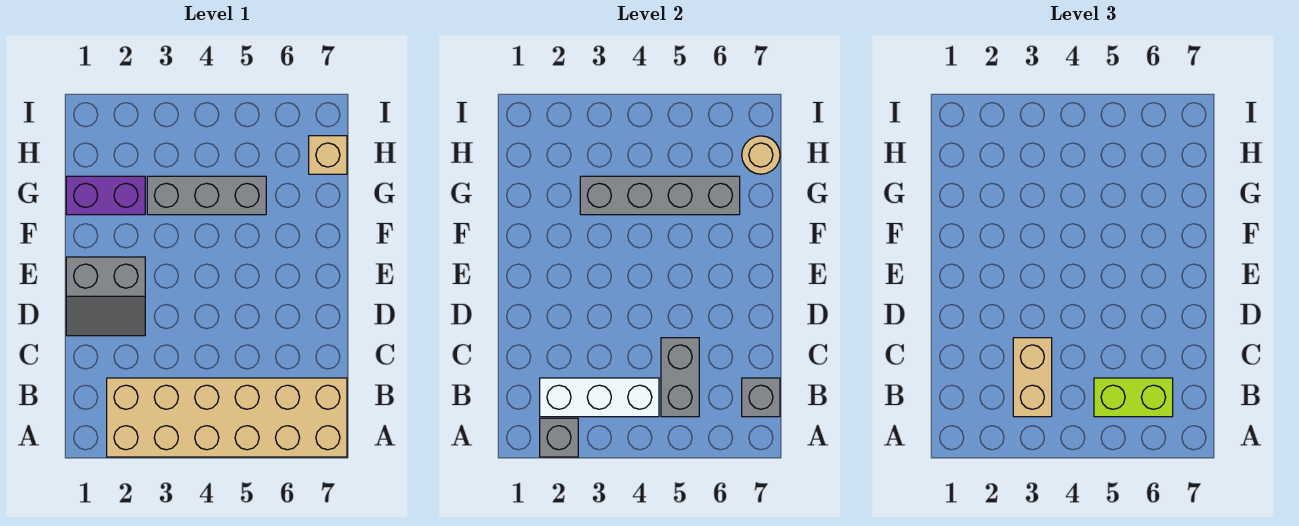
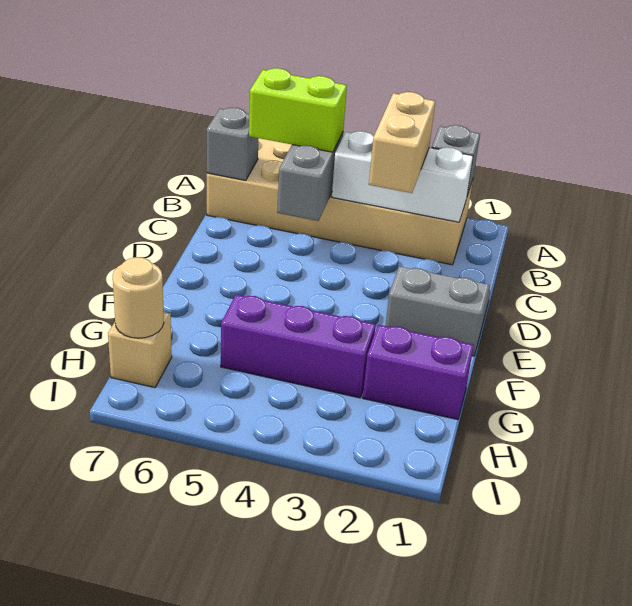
grey 1x3 brick [147,176,266,215] -> purple 1x3 brick [221,295,376,398]
grey 1x4 brick [580,176,740,215] -> none

